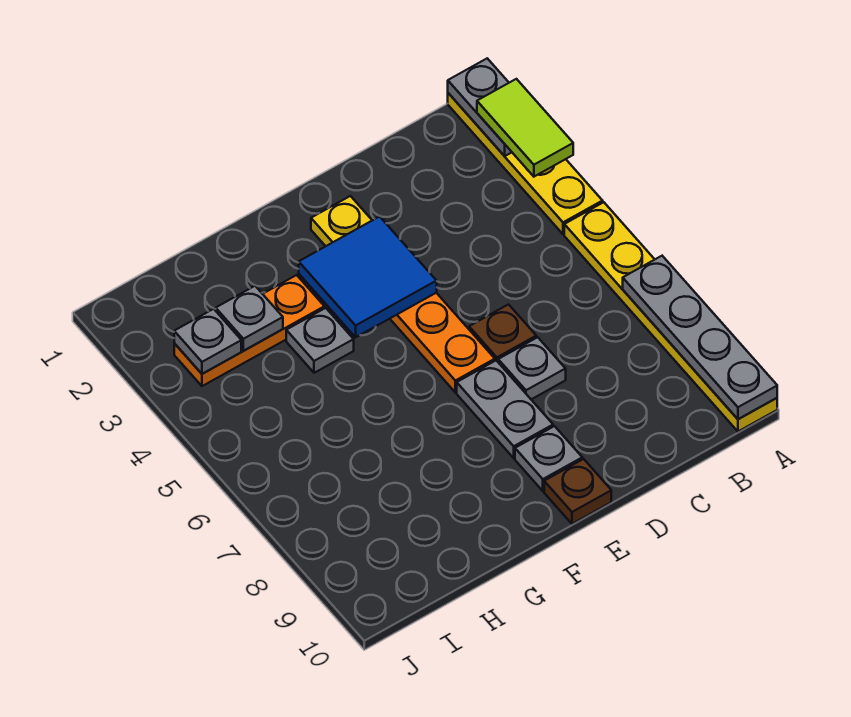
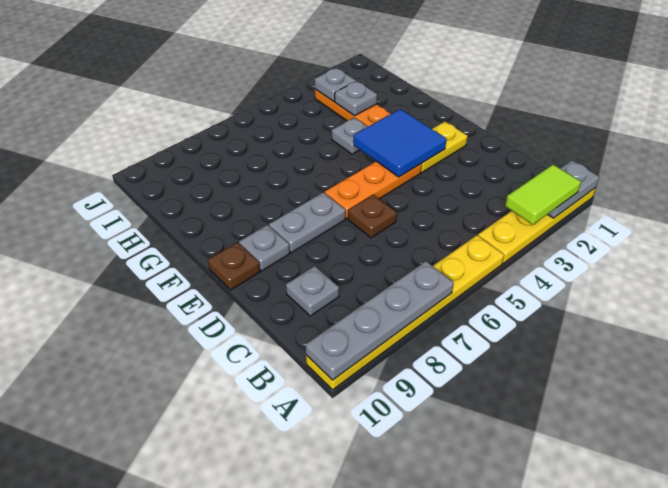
grey 1x1 plate [498,337,566,399] -> grey 1x1 plate moved to [286,266,339,316]

